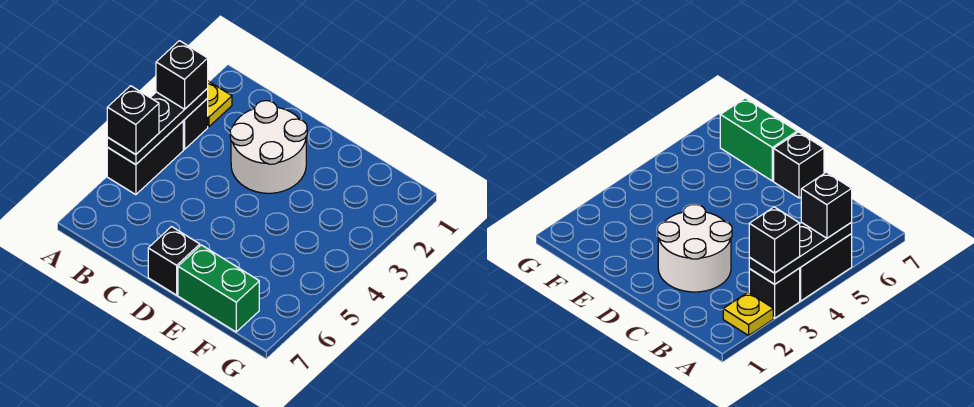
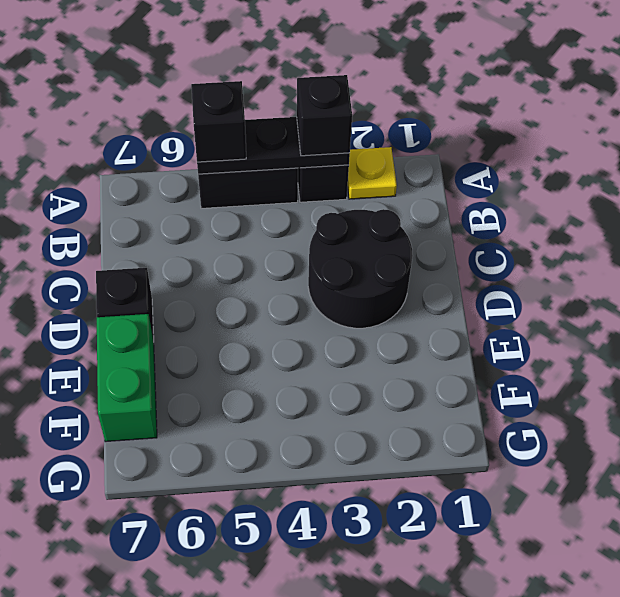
white 2x2 round brick [230,101,307,193] -> black 2x2 round brick [308,209,413,328]

